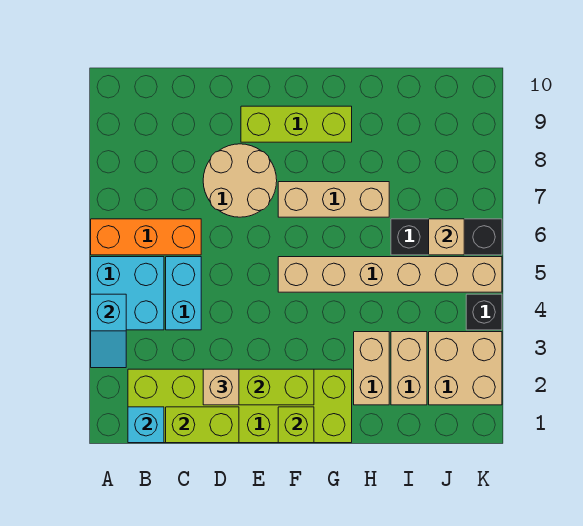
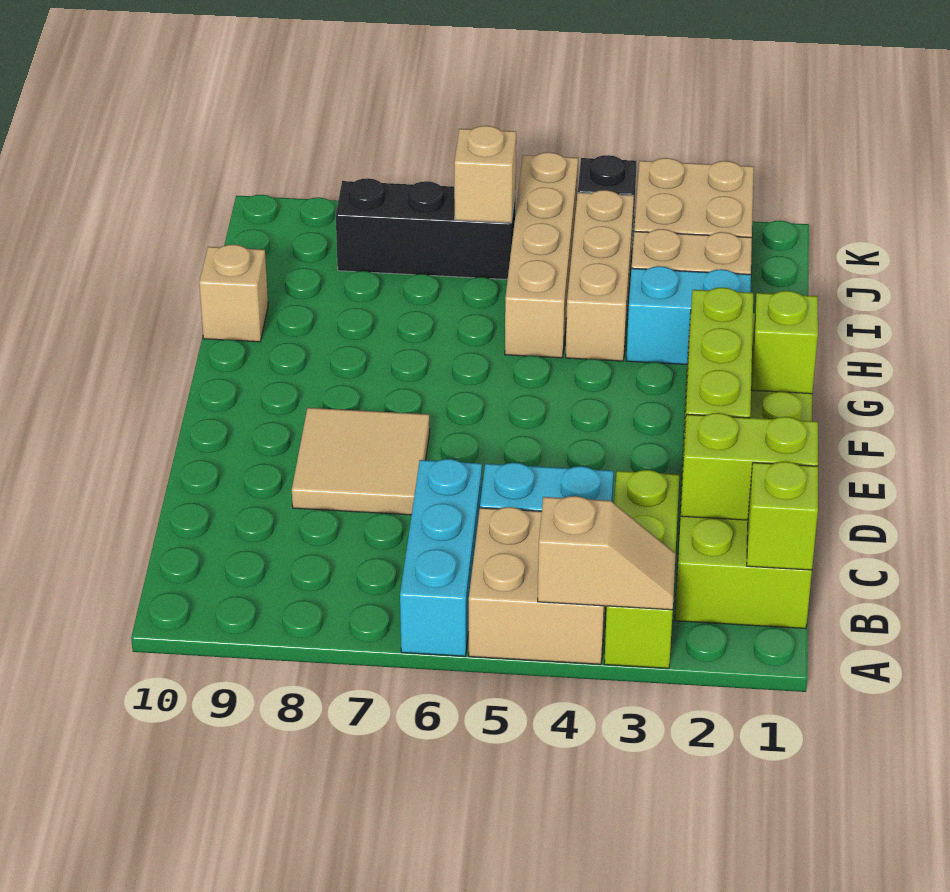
cyan 1x2 slope [91,294,126,368] -> tan 1x2 slope [538,496,676,610]
cyan 2x2 brick [91,257,164,330] -> tan 2x2 brick [469,507,605,664]
orange 1x3 brick [91,219,201,255] -> cyan 1x3 brick [400,459,482,656]
cyan 1x1 brick [128,407,164,443] -> lime 1x1 brick [747,462,818,570]
lime 1x2 brick [166,407,239,443] -> lime 1x2 brick turned to [681,413,818,520]
tan 1x1 brick [203,369,239,405] -> tan 1x1 brick moved to [199,244,268,342]
tan 2x2 round brick [203,144,277,217] -> tan 2x2 tile [292,408,430,515]
lime 1x3 brick [241,106,352,142] -> lime 1x3 brick moved to [604,470,679,668]
tan 1x6 brick [278,257,502,292] -> tan 1x4 brick [505,152,578,358]
tan 1x3 brick [278,182,389,217] -> tan 1x3 brick moved to [566,190,634,361]
tan 1x2 brick [354,332,389,405] -> cyan 1x2 brick [626,266,751,364]
black 1x3 brick [391,219,502,255] -> black 1x3 brick turned to [336,178,516,279]

